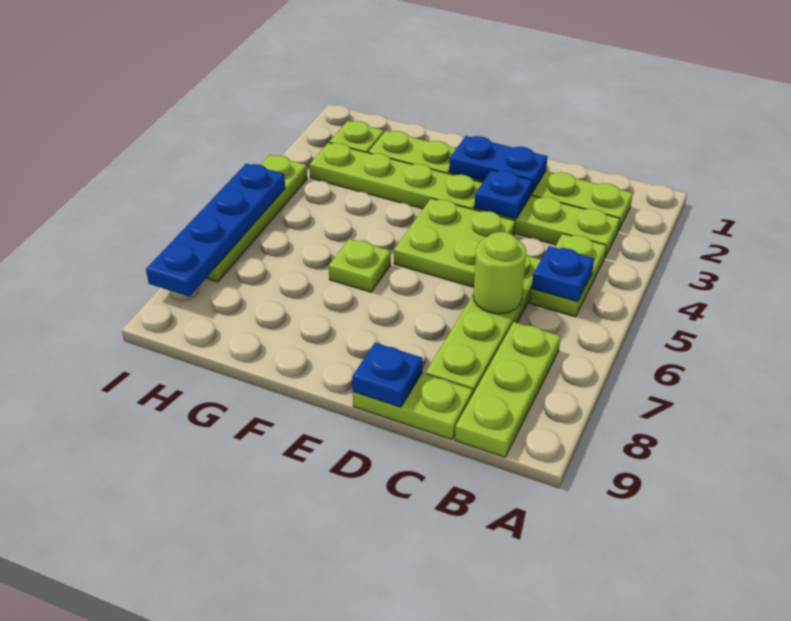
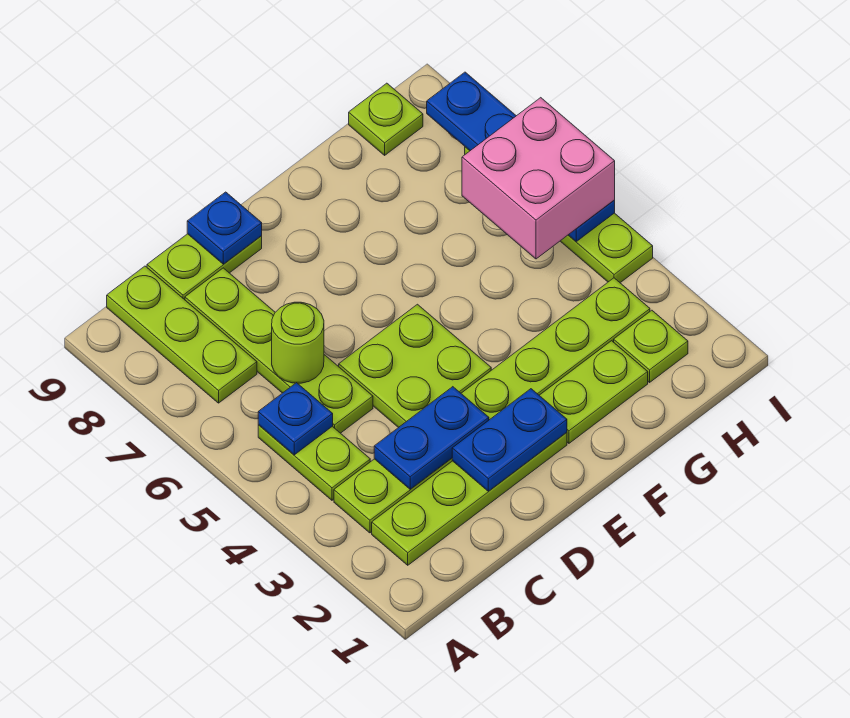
blue 1x1 plate [475,170,532,219] -> blue 1x2 plate [374,387,489,489]
lime 1x1 plate [329,239,391,292] -> lime 1x1 plate moved to [349,83,423,155]
none -> pink 2x2 brick [462,98,615,259]

